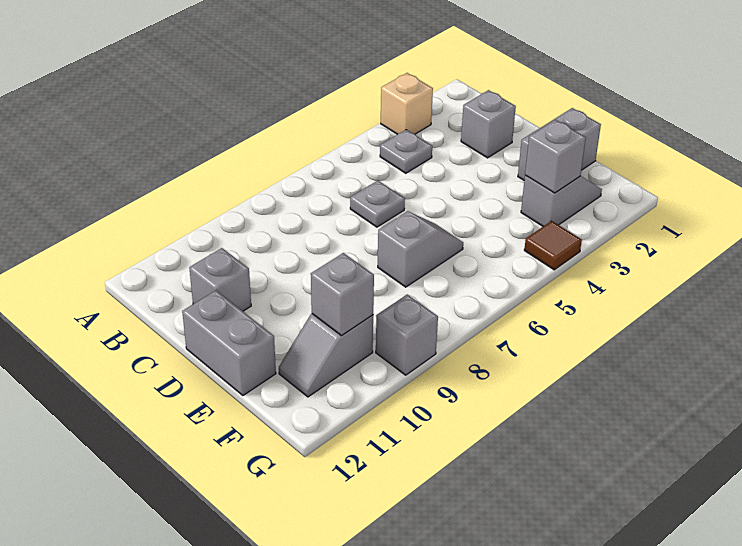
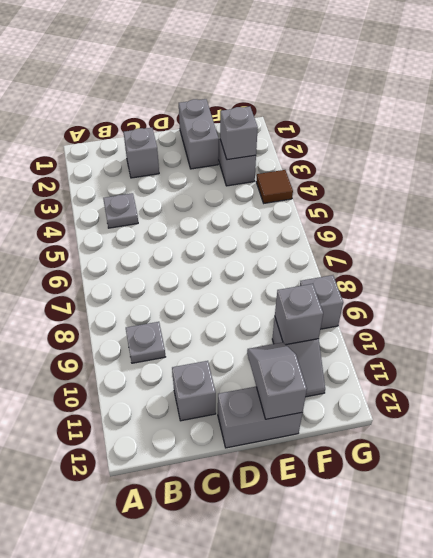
tan 1x1 brick [381,73,433,134] -> none
grey 1x1 plate [350,181,405,227] -> grey 1x1 plate moved to [126,322,165,363]
grey 1x2 slope [378,211,463,287] -> grey 1x2 slope moved to [247,342,307,419]

